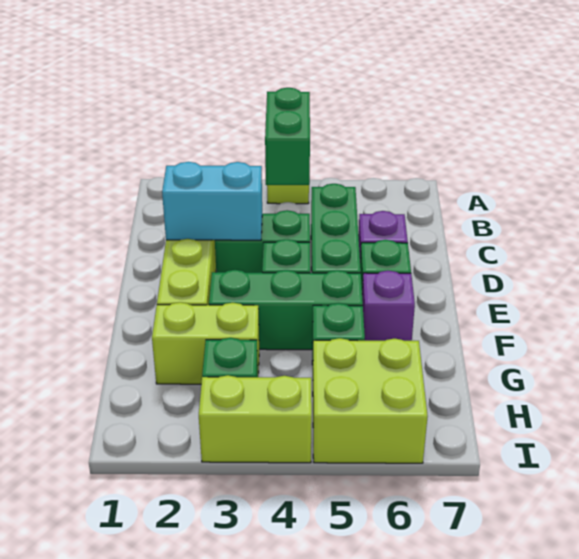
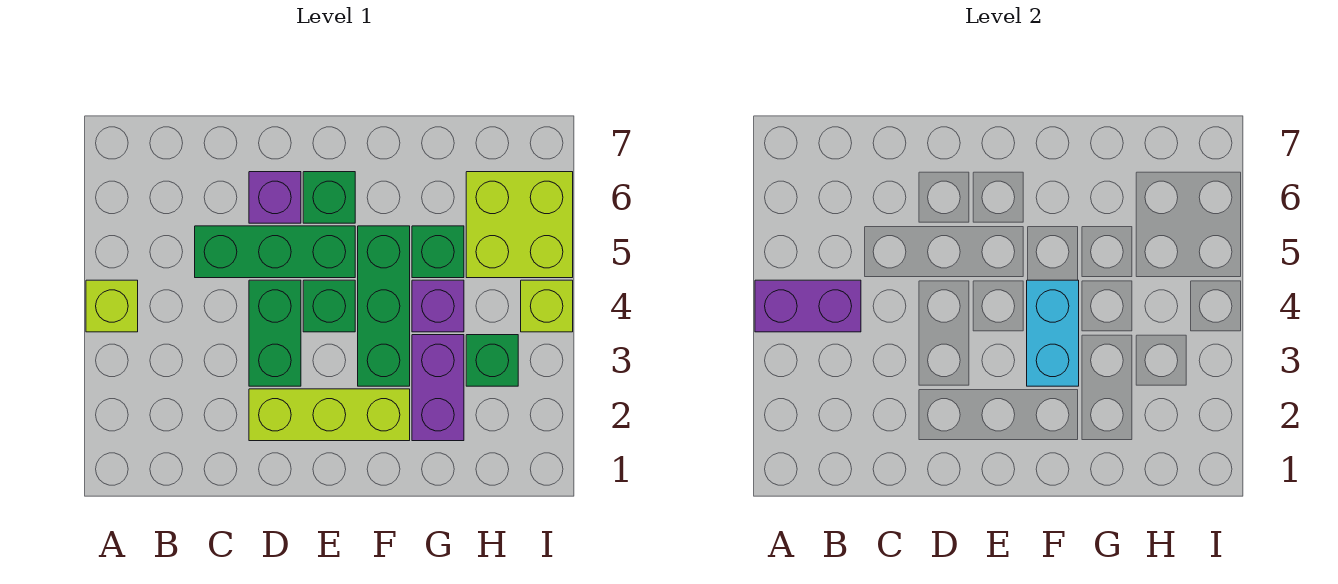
green 1x2 brick [265,88,310,185] -> purple 1x2 brick [755,280,861,332]
cyan 1x2 brick [162,162,262,240] -> cyan 1x2 brick moved to [1027,280,1079,386]
purple 1x1 brick [362,270,415,341] -> purple 1x1 brick moved to [412,280,464,332]
lime 1x2 brick [152,302,259,384] -> purple 1x2 brick [412,335,464,441]
lime 1x2 brick [199,375,312,463] -> lime 1x1 brick [521,280,573,332]

